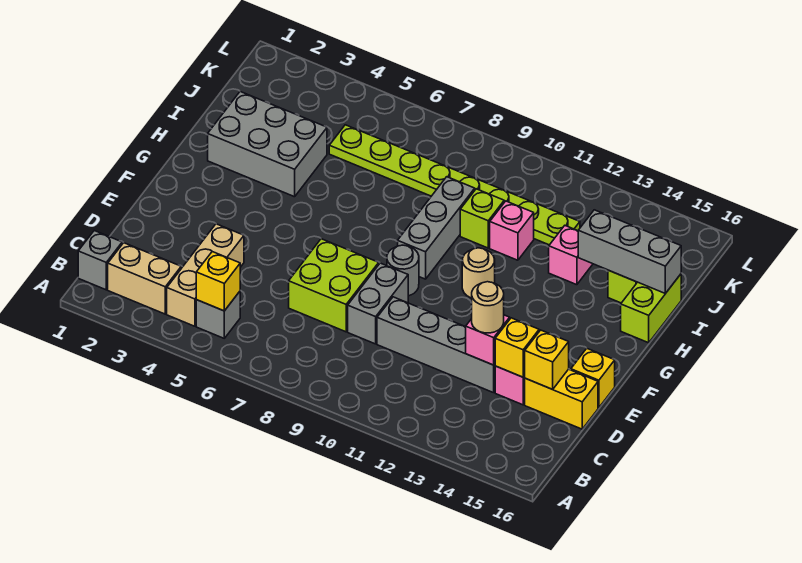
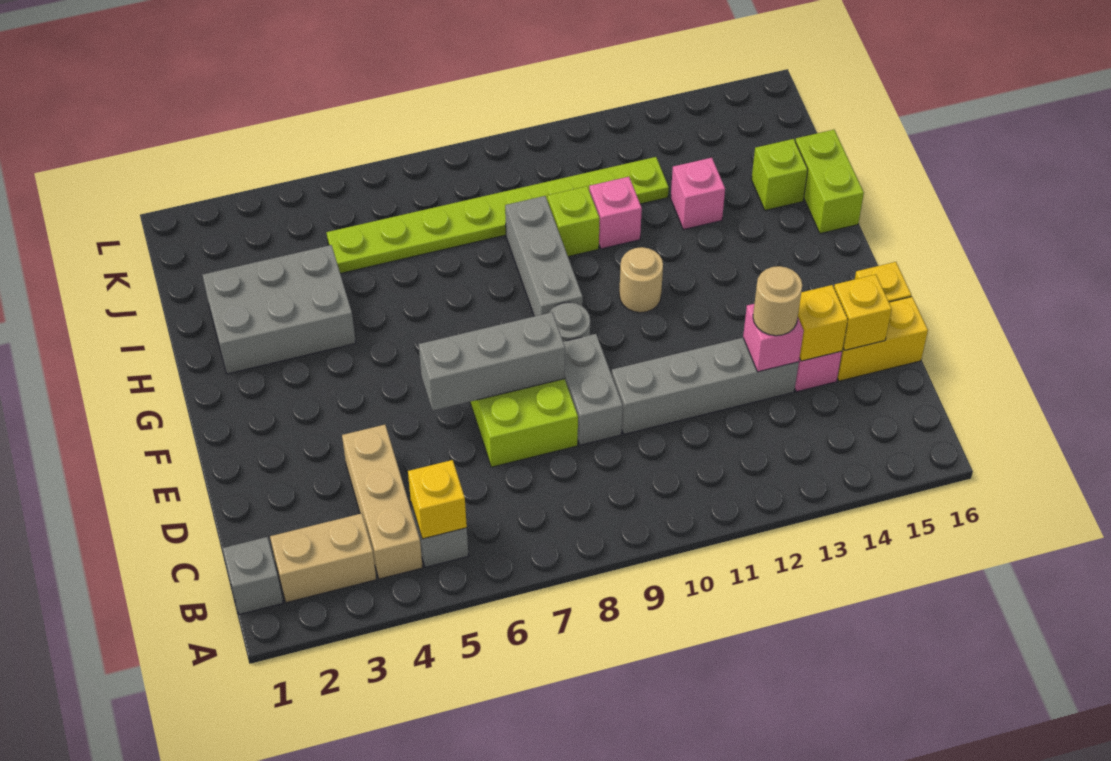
grey 1x3 brick [578,210,681,294] -> grey 1x3 brick moved to [419,312,565,410]

